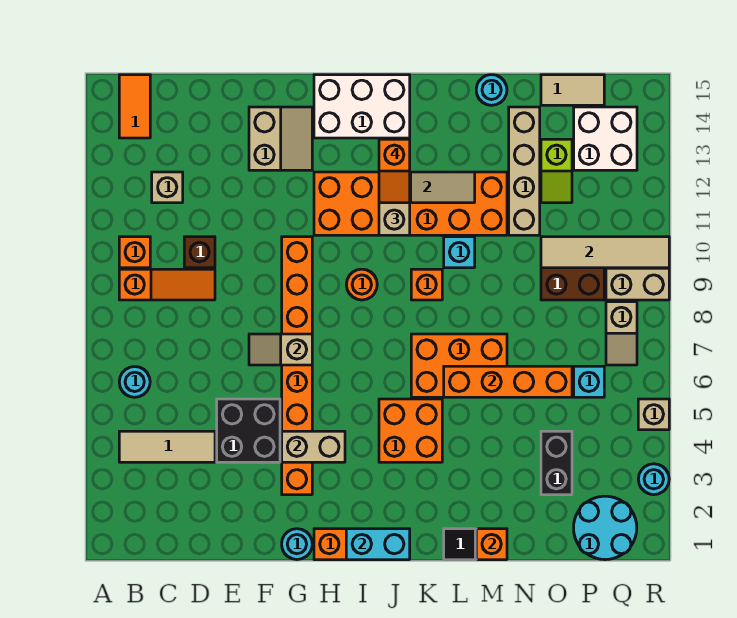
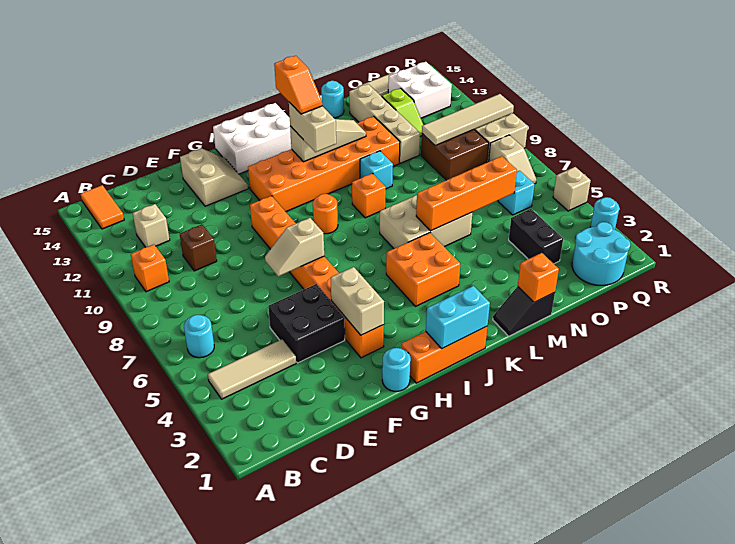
orange 1x3 slope [119,269,215,300] -> none
tan 1x2 brick [282,431,345,462] -> tan 1x2 brick turned to [331,267,384,335]
orange 2x3 brick [411,334,507,397] -> tan 2x3 brick [380,195,472,249]

